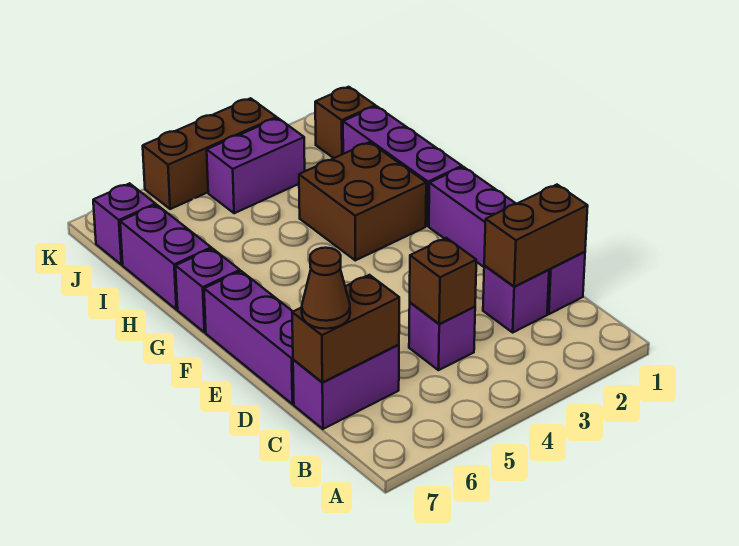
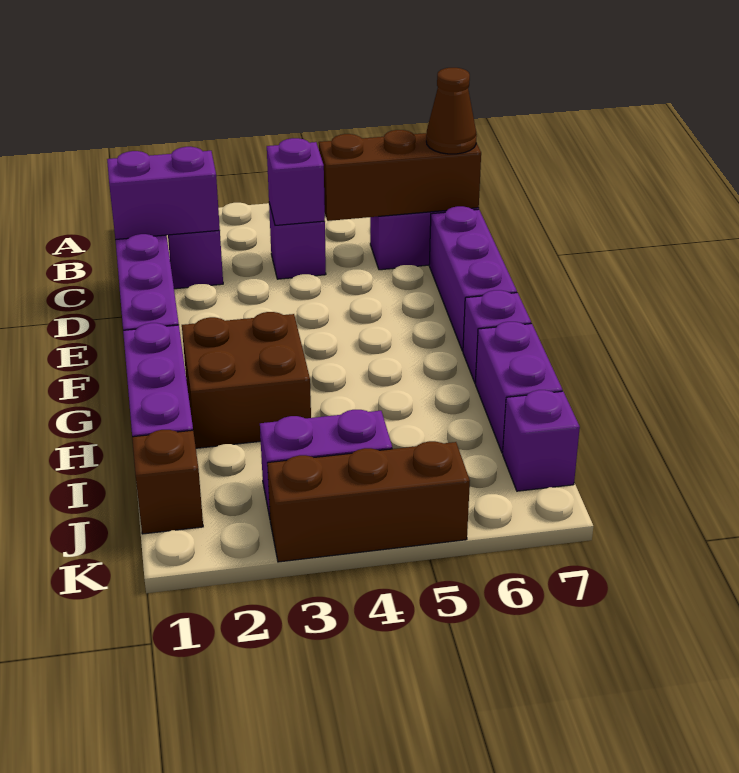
brown 1x2 brick [484,185,588,287] -> purple 1x2 brick [107,147,220,240]
brown 1x1 brick [410,238,476,324] -> purple 1x1 brick [267,138,325,225]
brown 1x2 brick [292,275,399,382] -> brown 1x3 brick [319,130,481,221]

